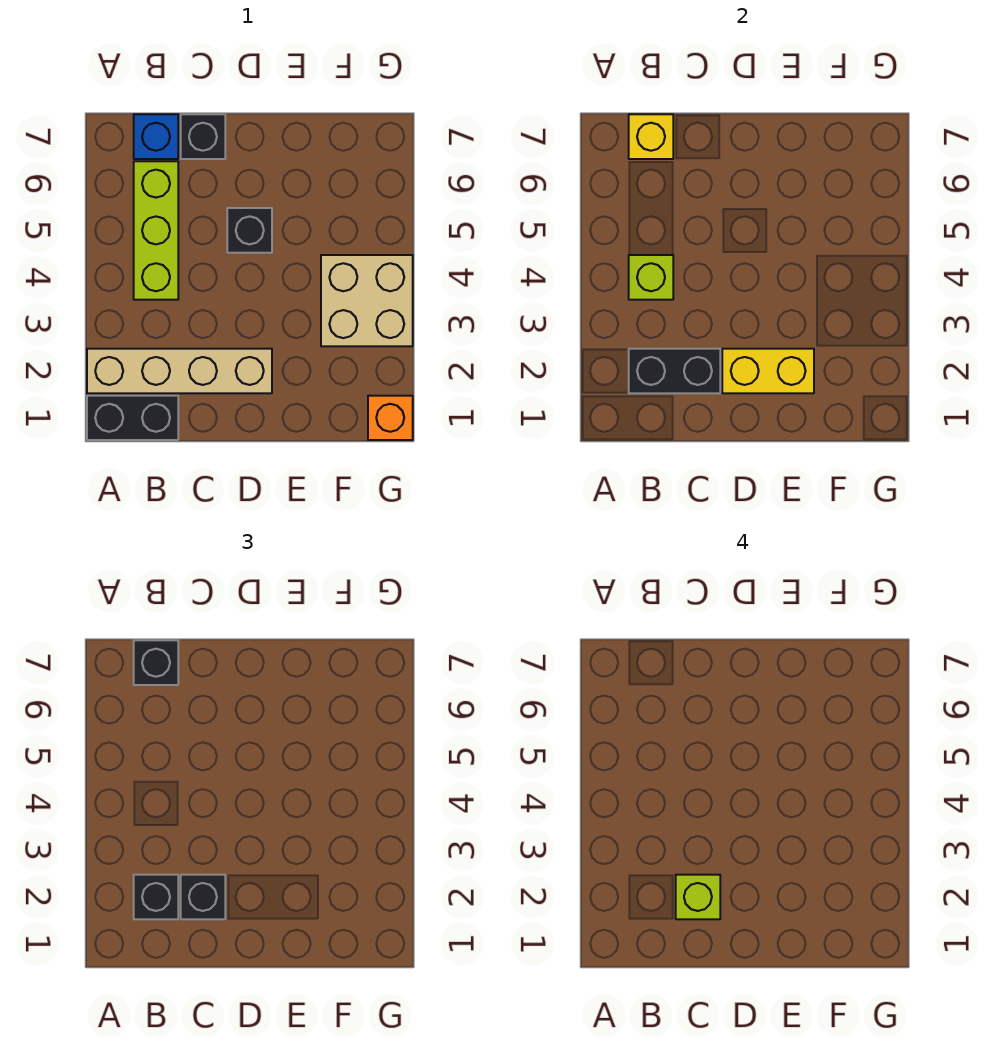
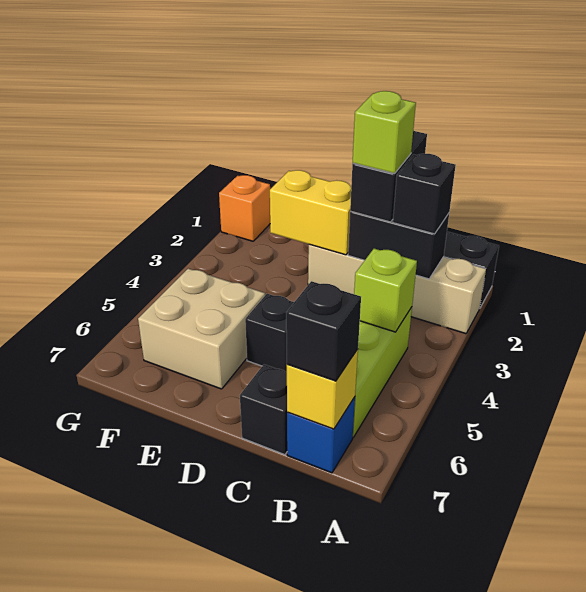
black 1x1 brick [181,875,225,919] -> black 1x2 brick [350,130,427,222]
tan 2x2 brick [321,255,413,346] -> tan 2x2 brick moved to [138,269,265,389]

